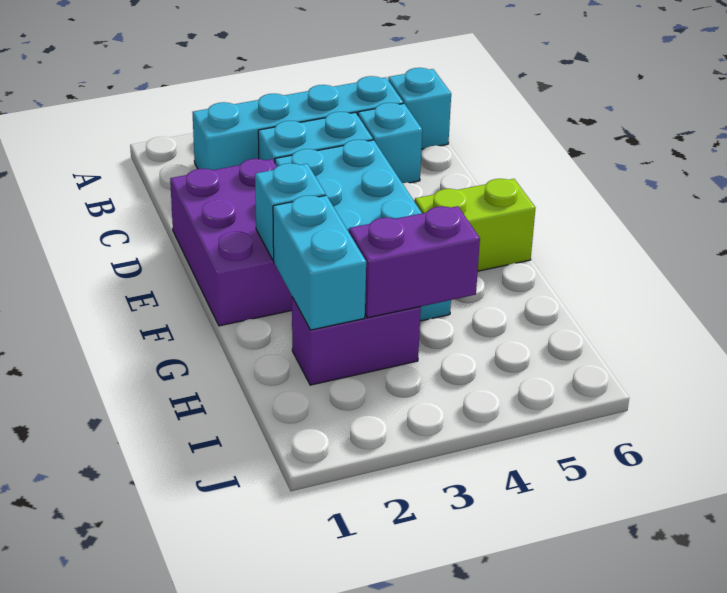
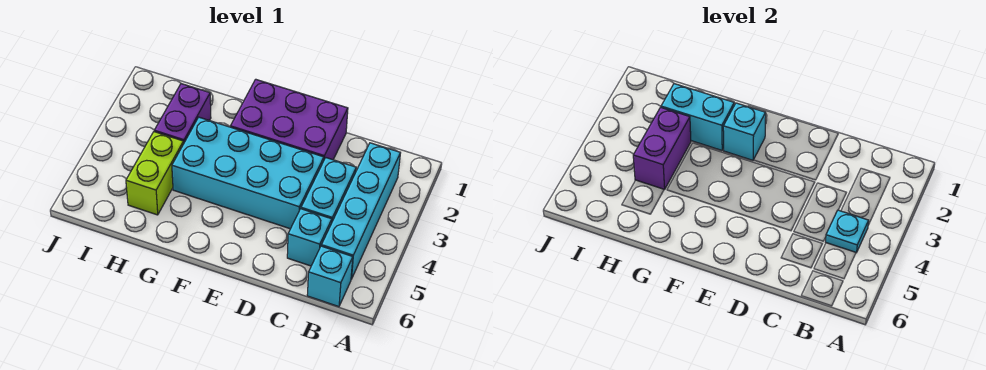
none -> cyan 1x1 plate [826,210,869,253]
lime 1x2 brick [415,179,535,271] -> lime 1x2 brick moved to [126,132,184,215]

